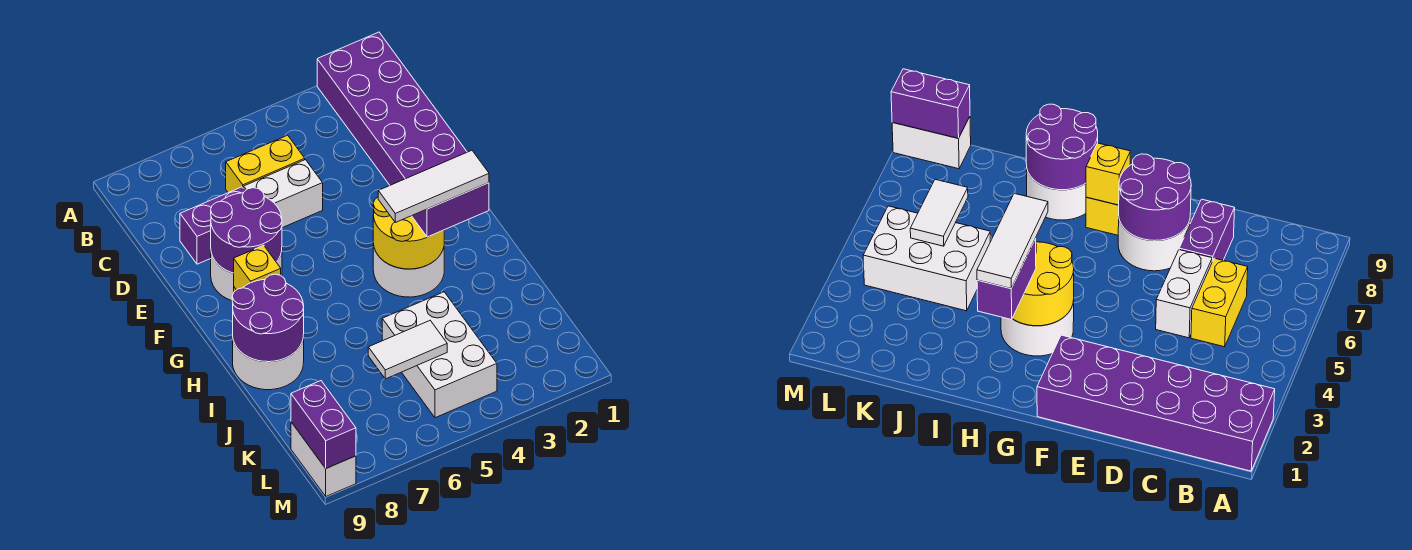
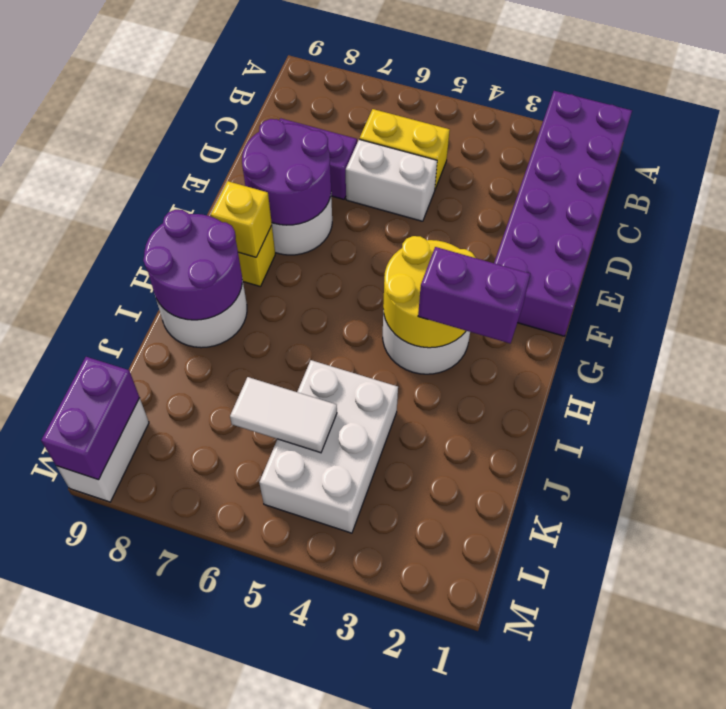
white 1x3 tile [378,150,489,222] -> none

